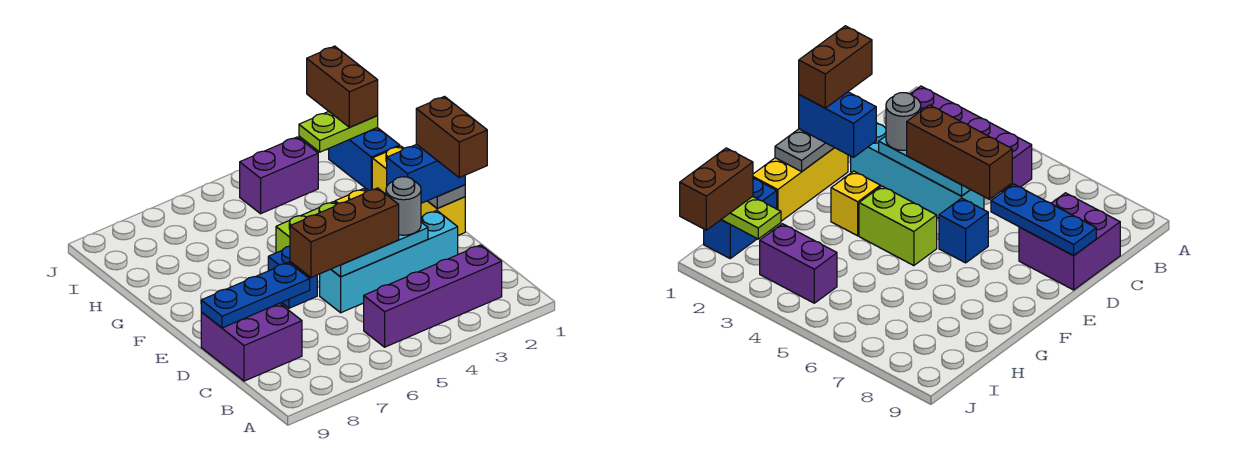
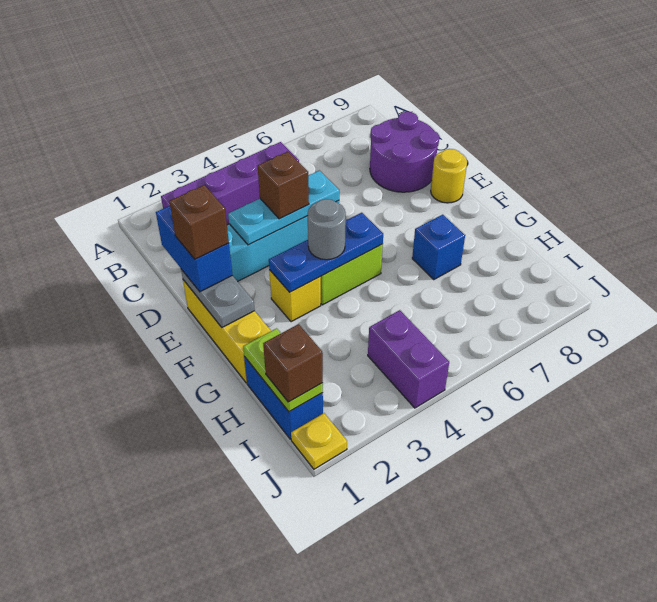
purple 2x2 brick [201,303,302,381] -> purple 2x2 round brick [370,112,439,192]
brown 1x2 brick [416,97,487,178] -> brown 1x1 brick [169,185,229,259]
grey 1x1 round brick [386,177,421,235] -> grey 1x1 round brick moved to [308,199,346,260]
brown 1x3 brick [290,188,399,278] -> brown 1x1 brick [258,152,309,219]
blue 1x3 plate [201,262,310,328] -> blue 1x3 plate moved to [269,213,383,292]
blue 1x2 brick [387,144,465,203] -> blue 1x2 brick turned to [156,206,232,292]
blue 1x1 brick [268,246,317,308] -> blue 1x1 brick moved to [412,215,465,279]
none -> yellow 1x1 round brick [431,149,467,203]
lime 1x2 plate [299,112,378,152] -> lime 1x2 plate turned to [243,328,323,412]
brown 1x2 brick [307,46,378,127] -> brown 1x1 brick [263,324,323,402]
purple 1x2 brick [240,137,318,214] -> purple 1x2 brick turned to [368,310,449,408]
none -> yellow 1x1 plate [291,413,347,469]

